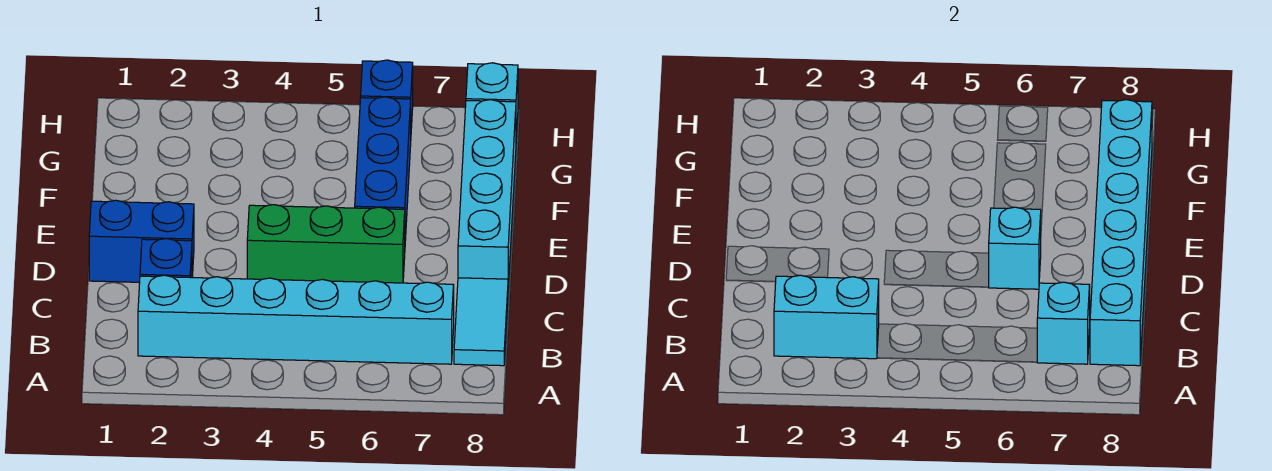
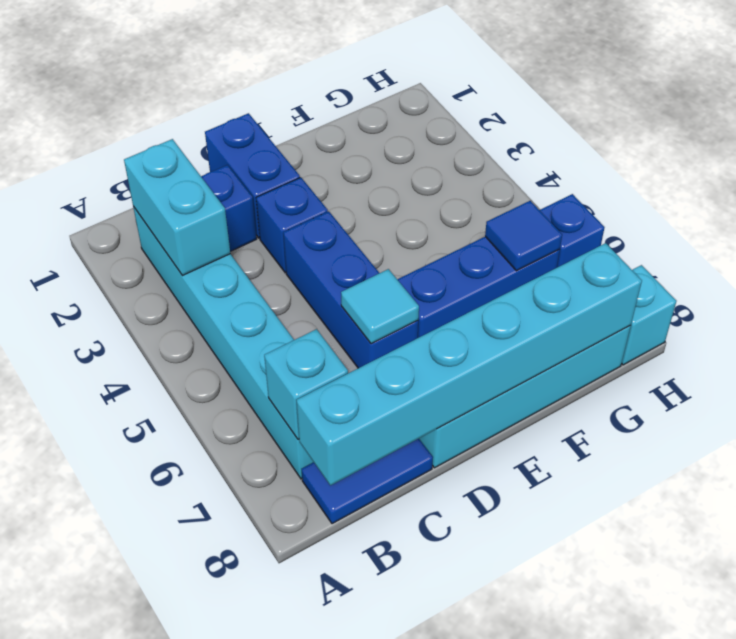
cyan 1x2 tile [454,278,508,366] -> blue 1x2 tile [302,439,433,524]
none -> blue 1x1 brick [256,177,328,273]
green 1x3 brick [247,205,405,283] -> blue 1x3 brick [283,211,418,368]
cyan 1x1 brick [989,207,1041,289] -> cyan 1x1 tile [341,269,419,344]
none -> blue 1x1 tile [485,201,562,271]

